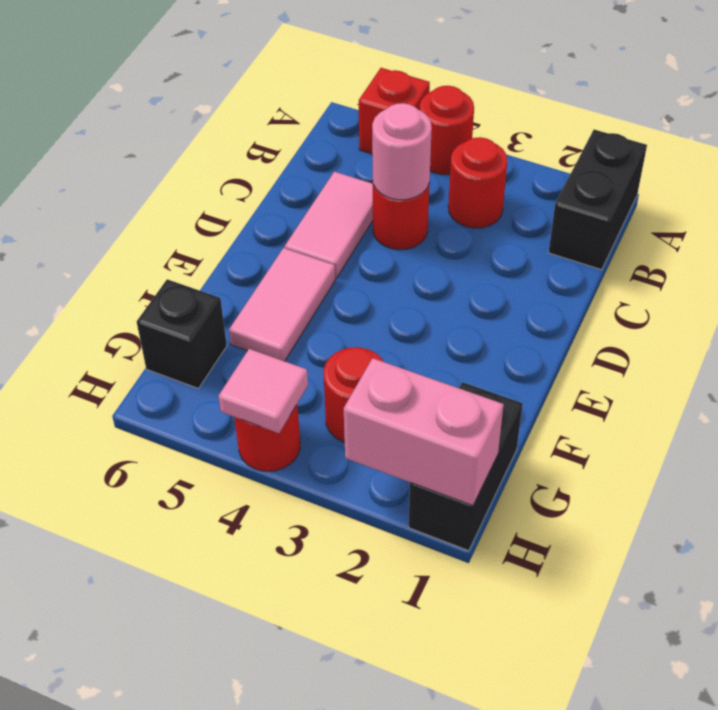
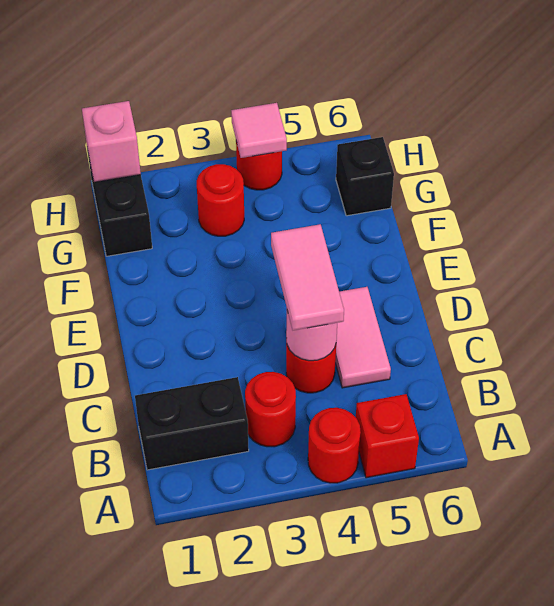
black 1x2 brick [549,130,647,270] -> black 1x2 brick turned to [135,377,249,470]
pink 1x2 tile [229,248,335,361] -> pink 1x2 tile moved to [271,224,344,330]
pink 1x2 brick [344,358,504,506] -> pink 1x1 brick [82,101,141,182]

